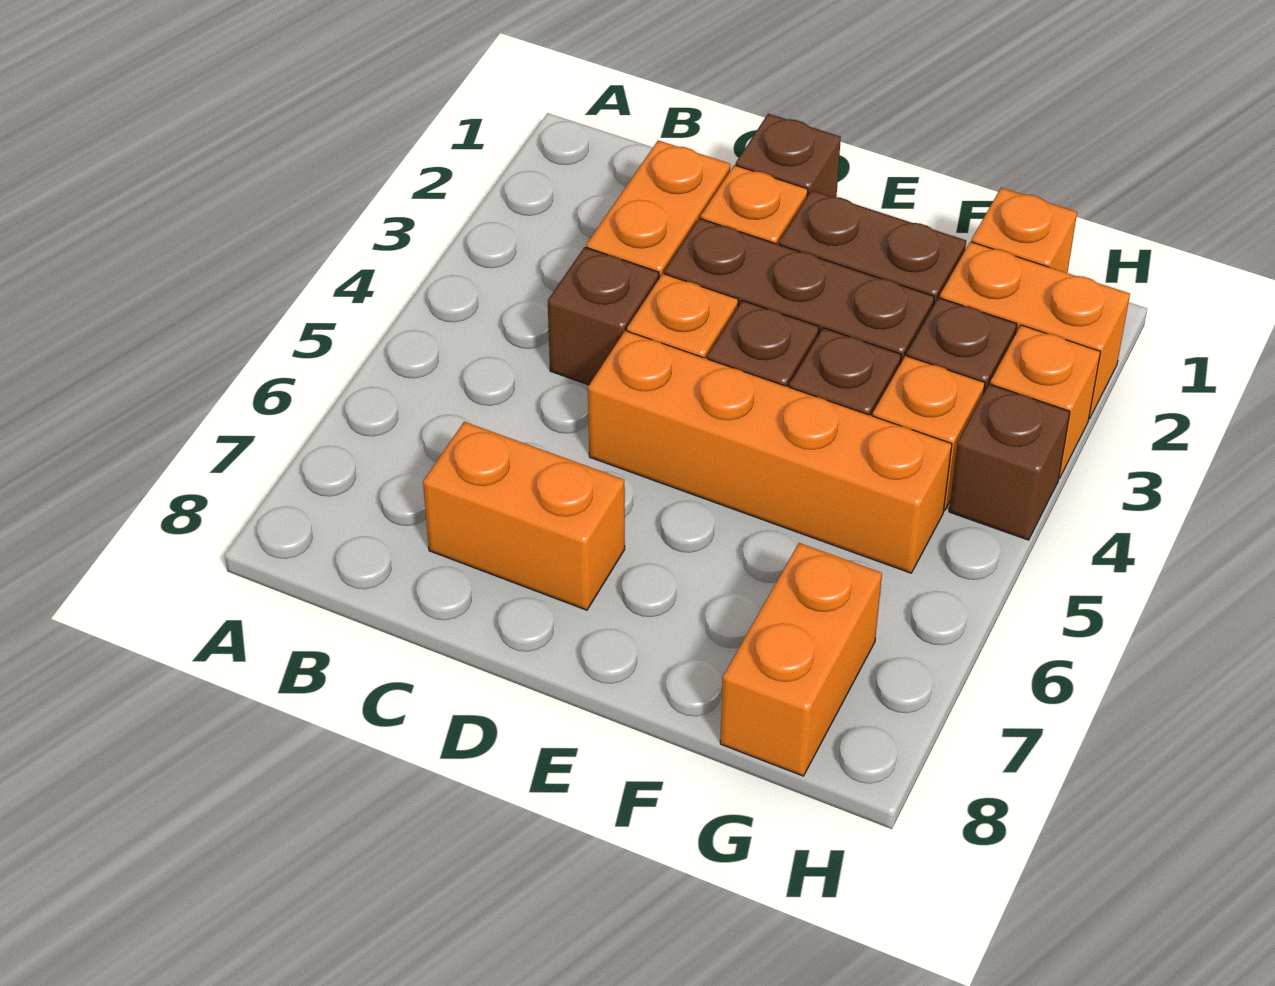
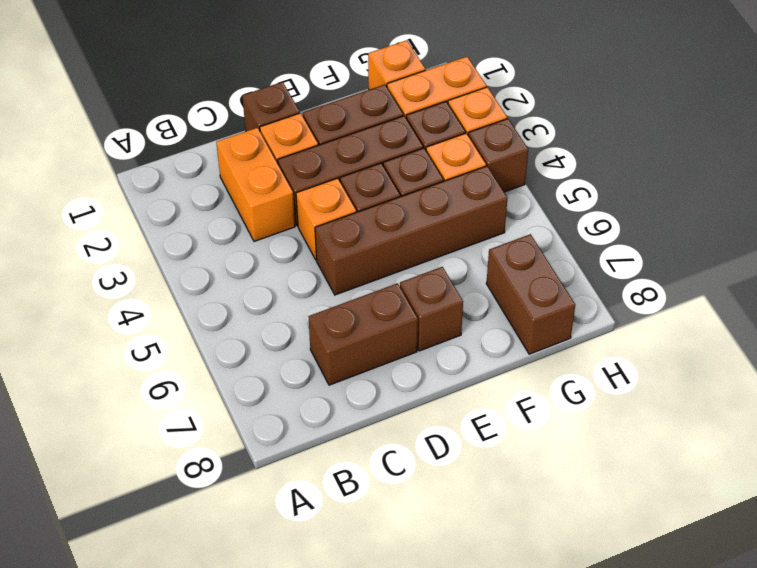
brown 1x1 brick [548,247,659,385] -> brown 1x1 brick moved to [400,267,463,351]
orange 1x2 brick [423,422,625,610] -> brown 1x2 brick [308,283,418,385]
orange 1x4 brick [588,331,952,573] -> brown 1x4 brick [315,166,508,295]
orange 1x2 brick [720,543,882,776] -> brown 1x2 brick [486,234,575,354]

